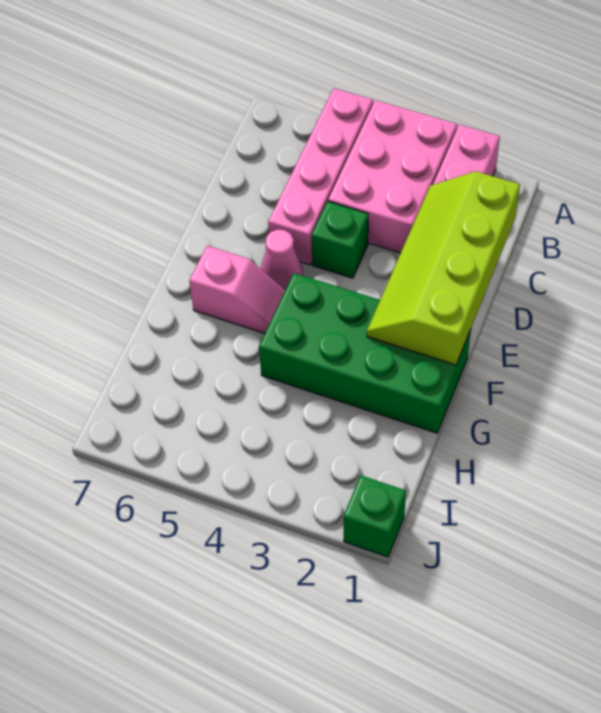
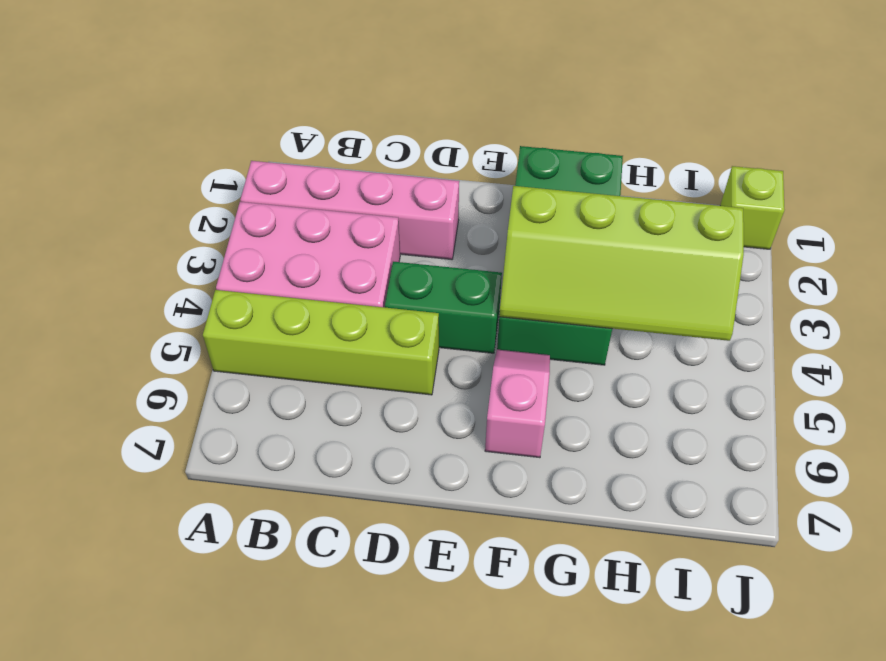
pink 1x4 brick [268,88,373,265] -> lime 1x4 brick [203,290,439,395]
lime 2x4 slope [367,171,520,365] -> lime 2x4 slope moved to [499,186,744,341]
green 1x1 brick [312,201,368,278] -> green 1x2 brick [385,262,502,353]
pink 1x1 cone [261,230,303,290] -> none
green 1x1 brick [343,476,406,557] -> lime 1x1 brick [720,166,784,249]

